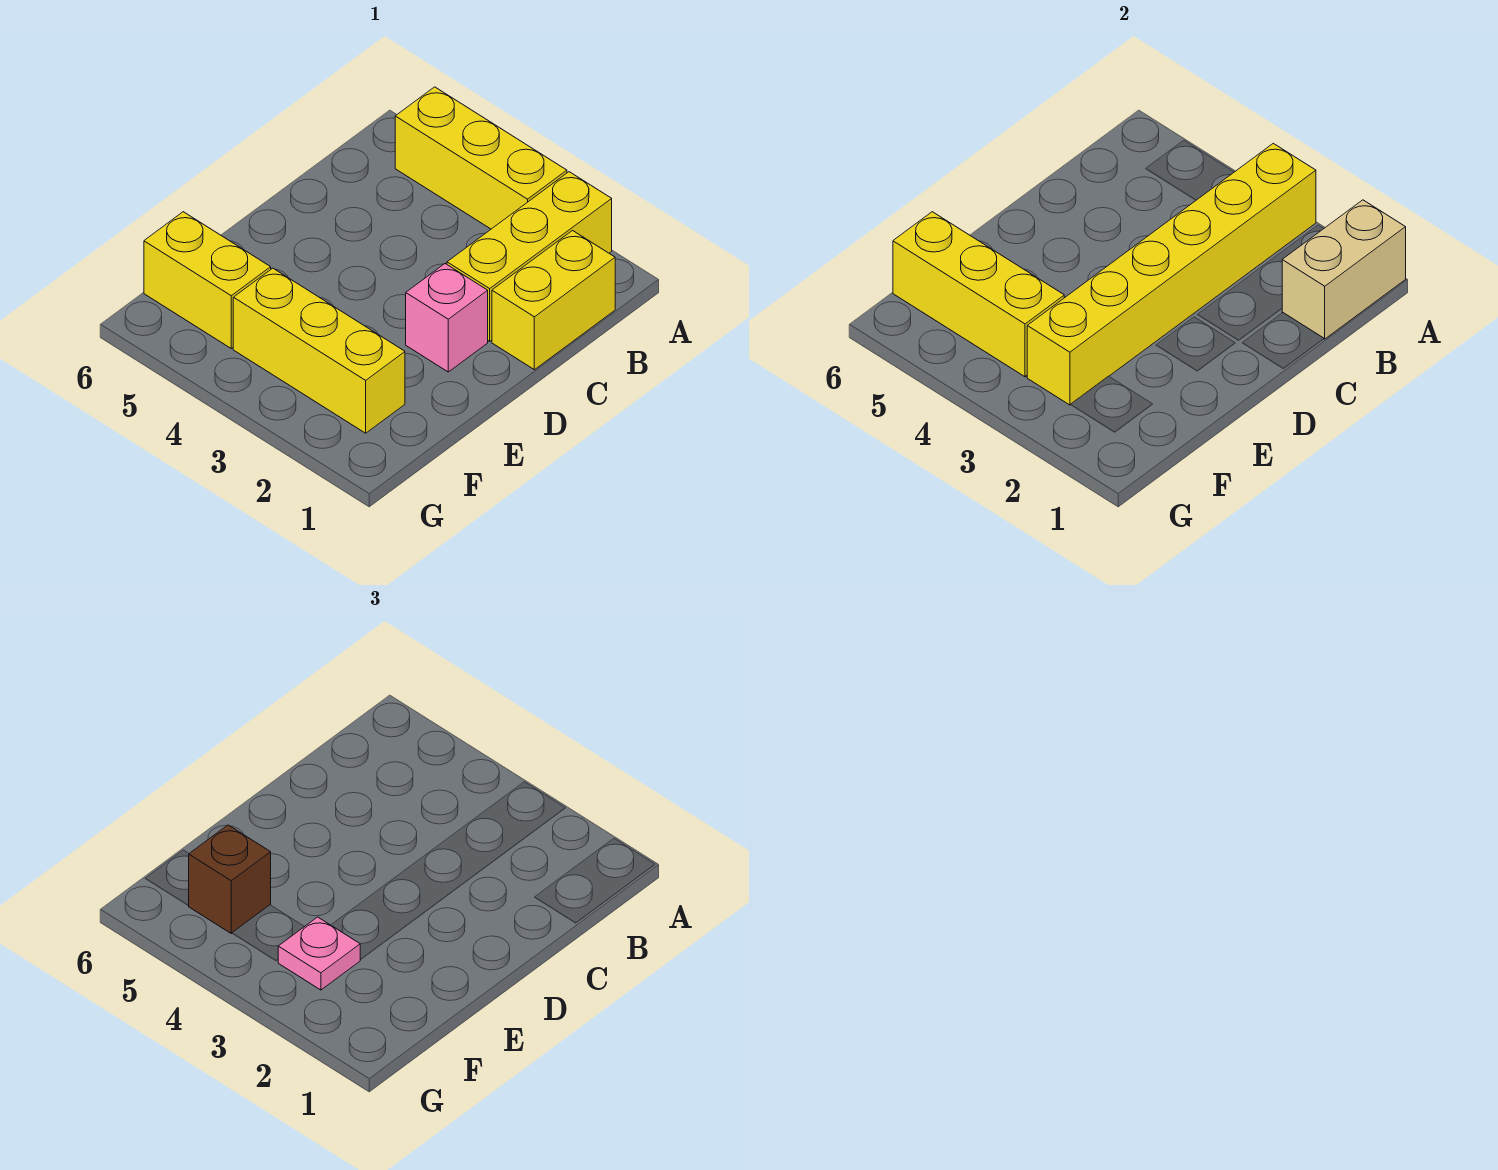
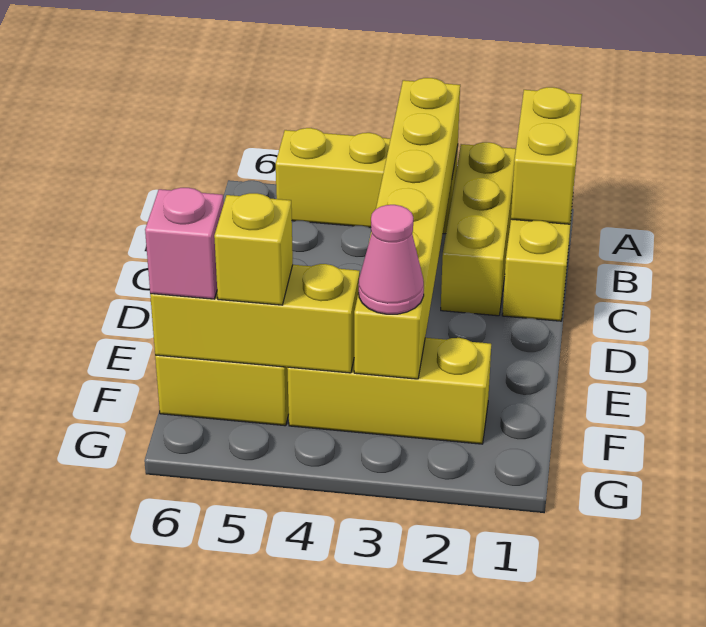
tan 1x2 brick [1282,200,1406,339] -> yellow 1x2 brick [511,87,582,224]
pink 1x1 brick [406,264,488,372] -> pink 1x1 brick moved to [145,188,224,299]
pink 1x1 plate [278,917,360,990] -> pink 1x1 cone [359,205,424,314]
brown 1x1 brick [189,825,271,933] -> yellow 1x1 brick [214,193,293,305]

